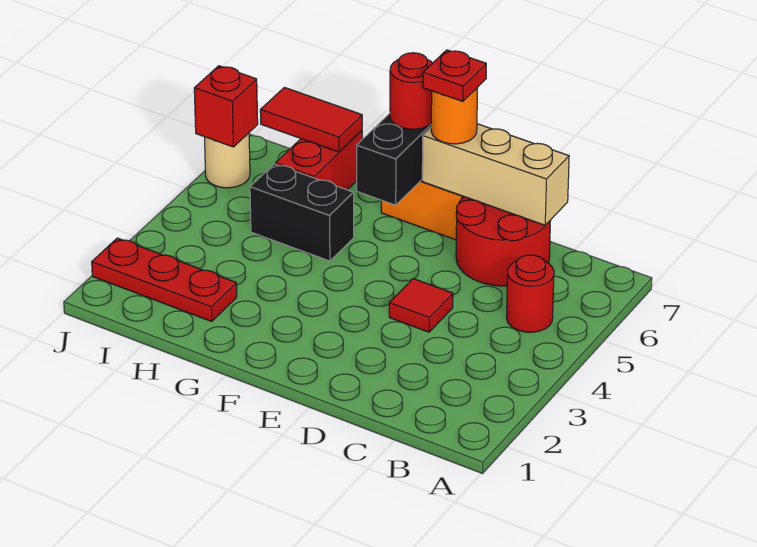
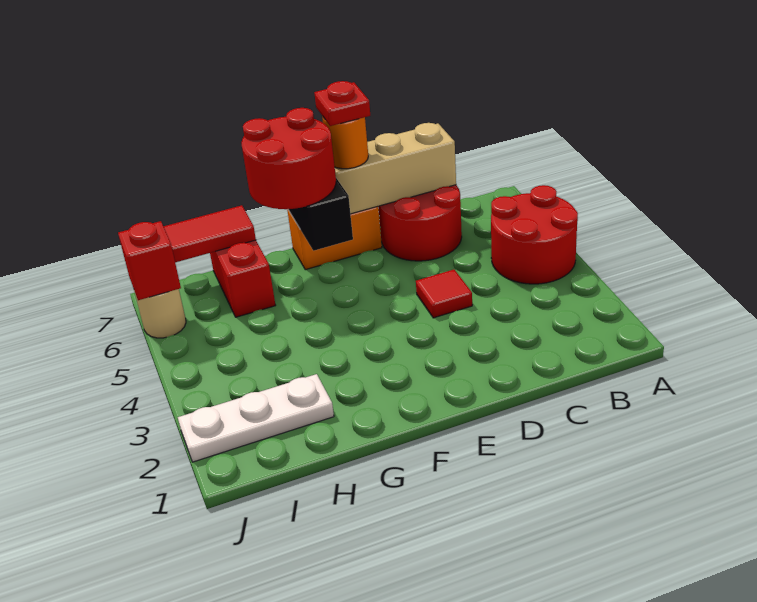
red 1x1 round brick [507,255,554,332] -> red 2x2 round brick [491,185,578,284]
red 1x1 round brick [390,53,432,129] -> red 2x2 round brick [241,108,336,209]
black 1x2 brick [250,164,354,261] -> none
red 1x3 plate [92,238,237,321] -> white 1x3 plate [178,374,334,462]

